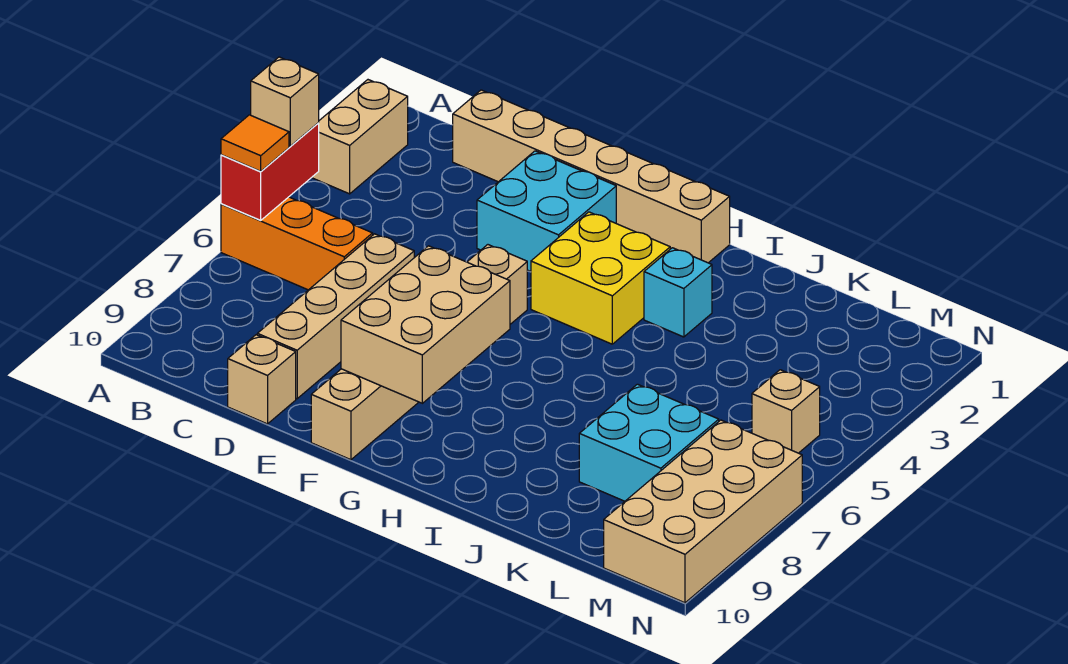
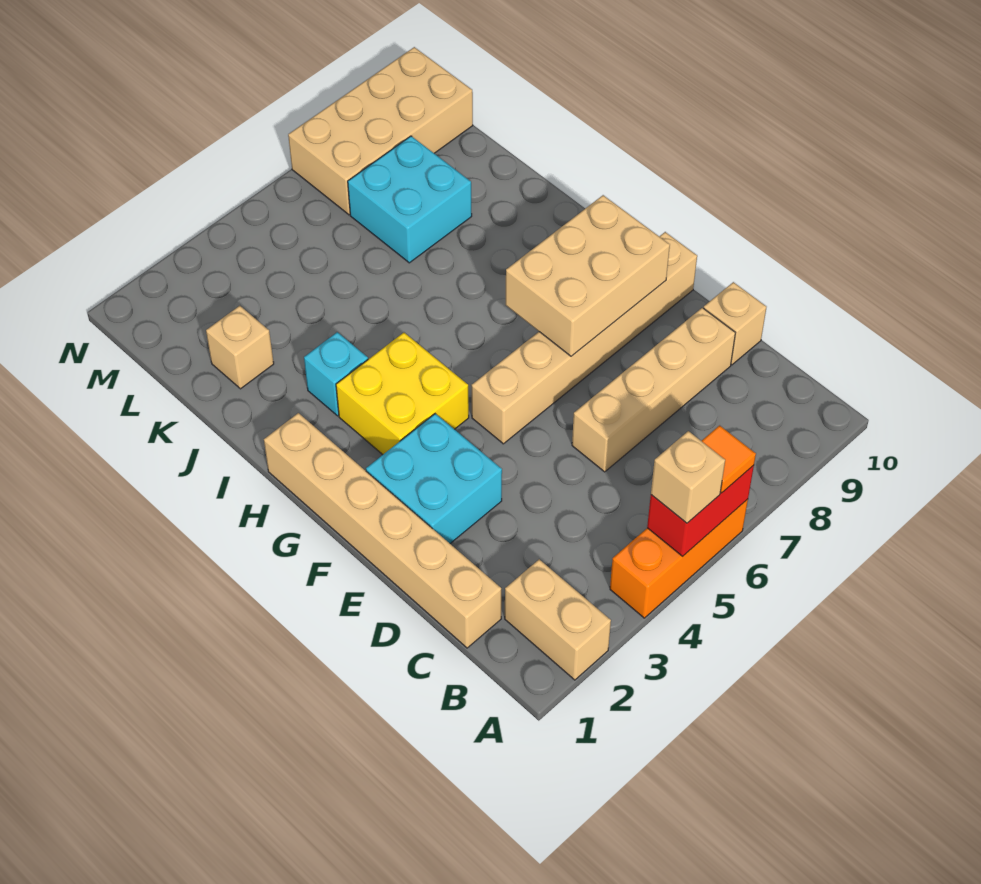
tan 1x2 brick [312,80,408,194] -> tan 1x2 brick turned to [505,559,611,680]
orange 1x3 brick [221,197,373,290] -> orange 1x3 brick turned to [610,499,748,618]
tan 1x1 brick [752,370,820,453] -> tan 1x1 brick moved to [206,306,274,389]

